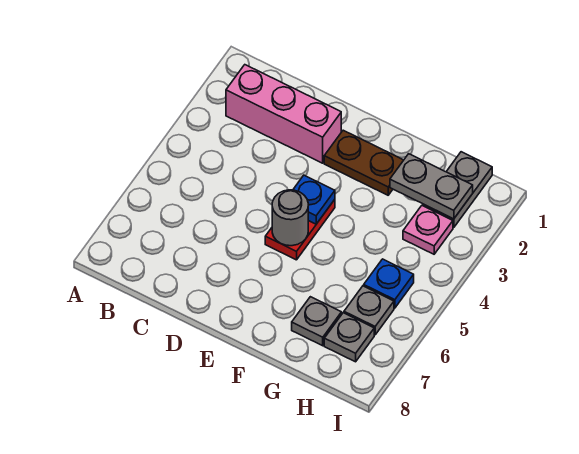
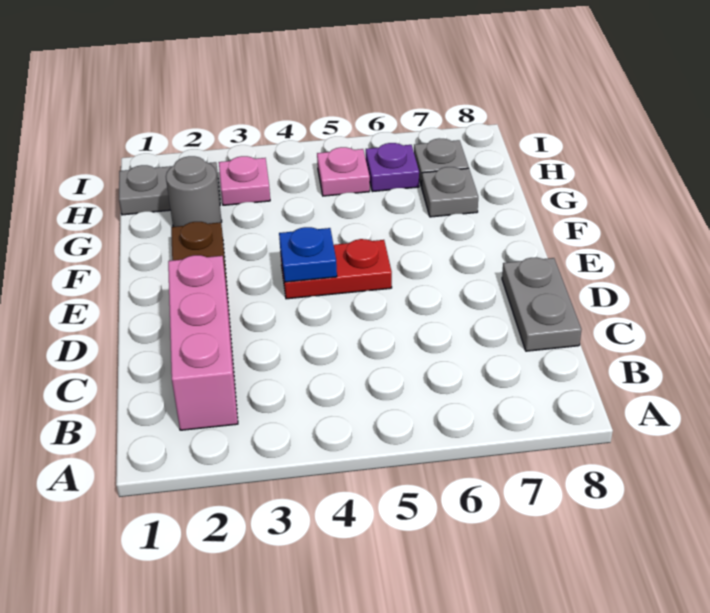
grey 1x1 round brick [272,190,308,246] -> grey 1x1 round brick moved to [166,156,222,227]
grey 1x2 plate [390,154,473,219] -> grey 1x2 plate moved to [502,258,581,351]
blue 1x1 plate [364,259,414,308] -> pink 1x1 plate [317,147,370,196]
grey 1x1 plate [344,286,394,335] -> purple 1x1 plate [366,143,419,192]

